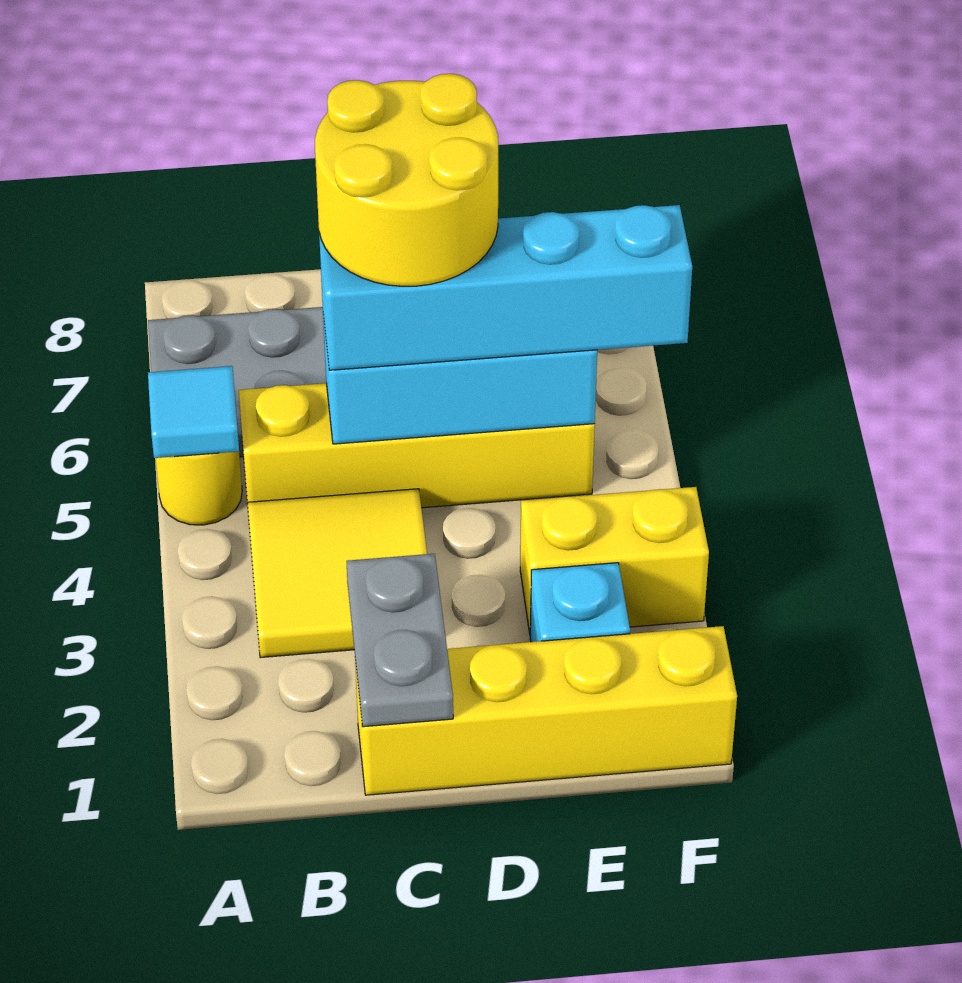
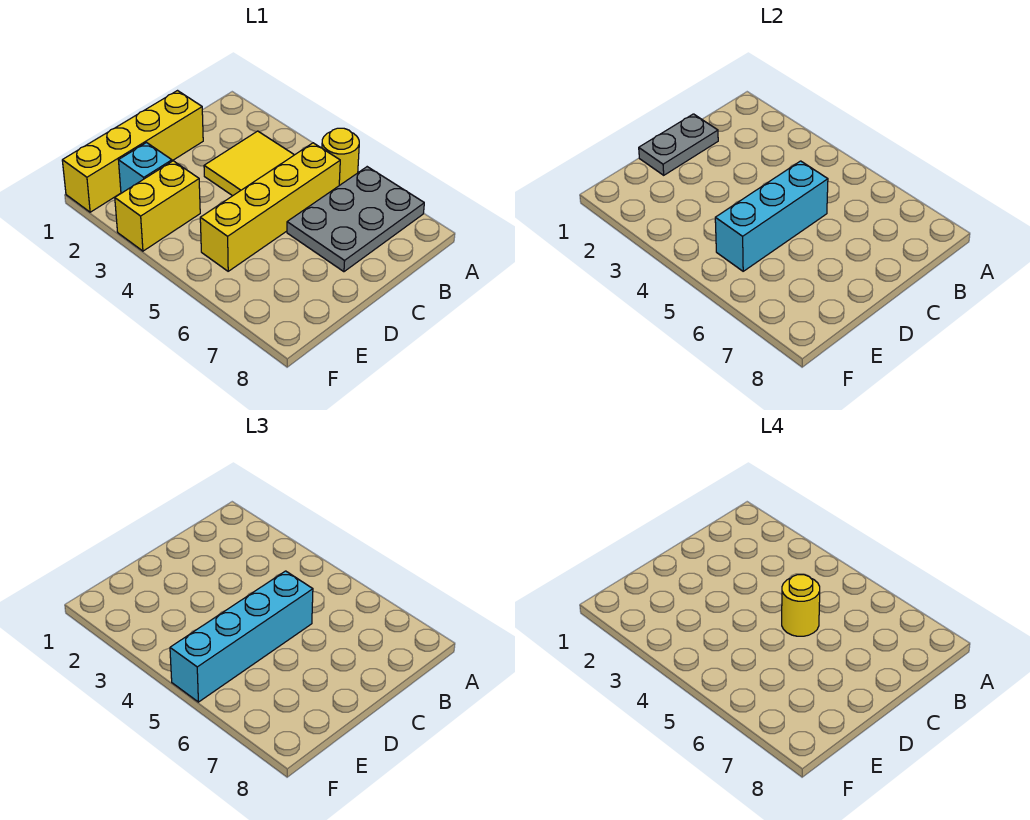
cyan 1x1 tile [148,366,239,458] -> none
grey 1x2 plate [347,554,453,727] -> grey 1x2 plate turned to [639,114,718,175]
yellow 2x2 round brick [315,74,498,286] -> yellow 1x1 round brick [782,575,820,636]

